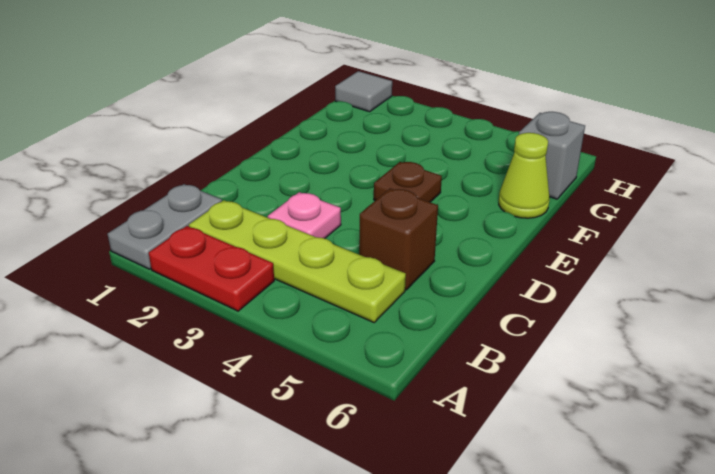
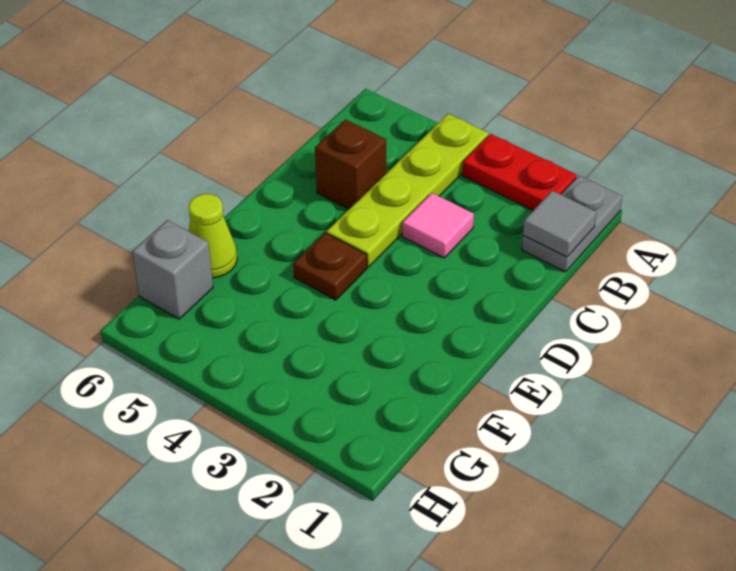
lime 1x4 plate [189,200,406,322] -> lime 1x4 plate turned to [327,114,489,267]
pink 1x1 plate [268,192,341,238] -> pink 1x1 tile [402,193,474,258]
grey 1x1 tile [335,71,392,112] -> grey 1x1 tile moved to [523,191,596,257]

